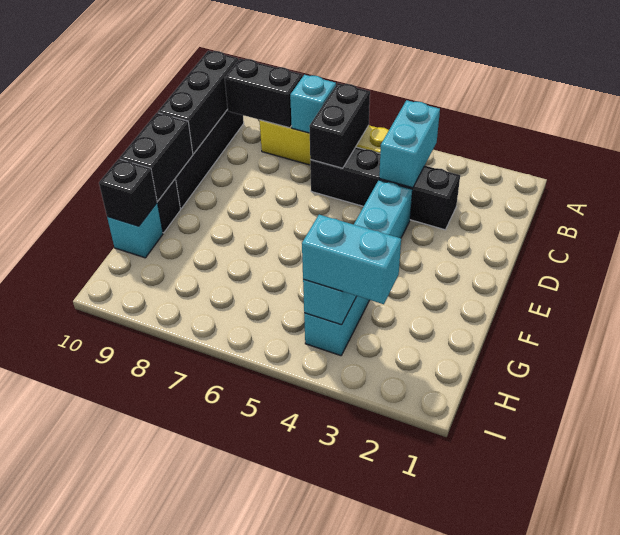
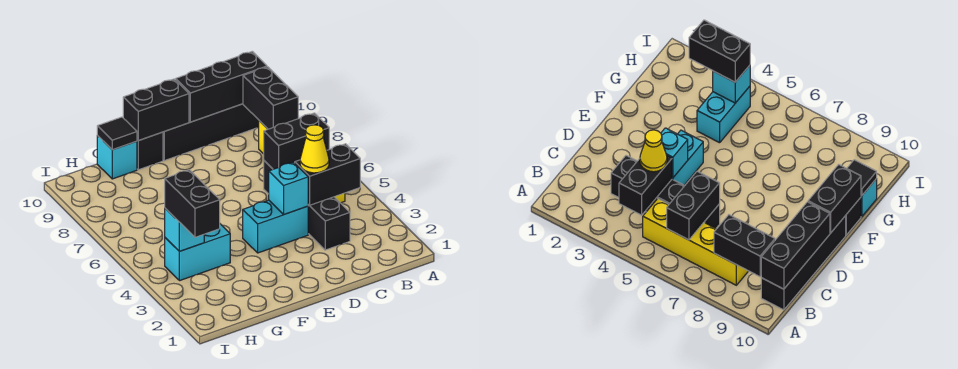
cyan 1x2 brick [379,100,440,188] -> black 1x2 brick [295,144,360,205]
cyan 1x1 brick [290,75,336,133] -> cyan 1x1 brick moved to [269,162,308,214]
none -> yellow 1x1 cone [300,125,329,173]
black 1x1 brick [99,159,157,226] -> black 1x1 tile [97,117,137,150]
cyan 1x2 brick [302,215,401,304] -> black 1x2 brick [165,170,220,237]

